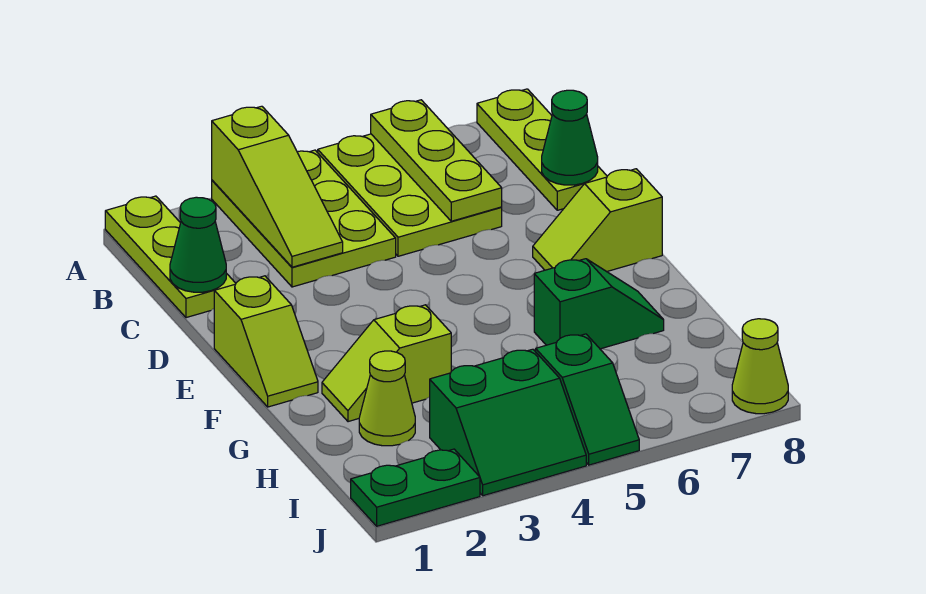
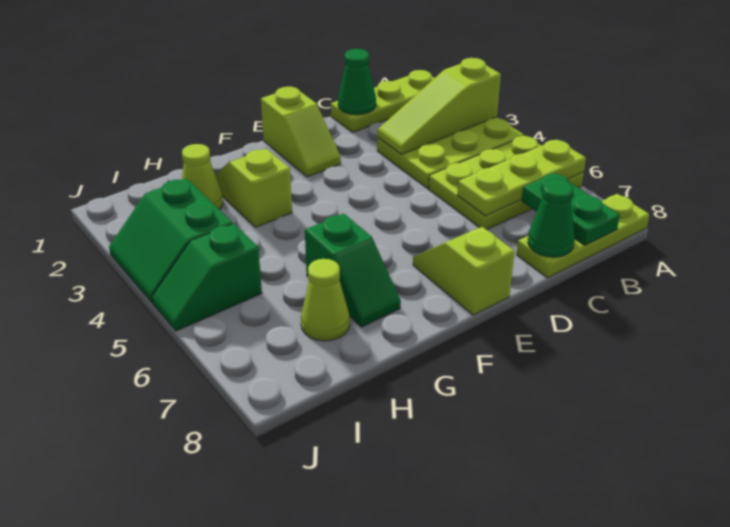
lime 1x2 slope [214,276,318,407] -> lime 1x2 slope turned to [261,87,341,177]
green 1x2 plate [351,449,480,526] -> green 1x2 plate moved to [522,173,620,245]
lime 1x1 cone [732,319,788,414] -> lime 1x1 cone moved to [301,259,350,341]

